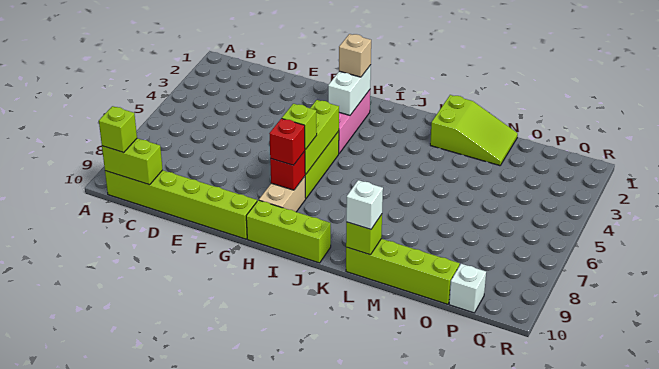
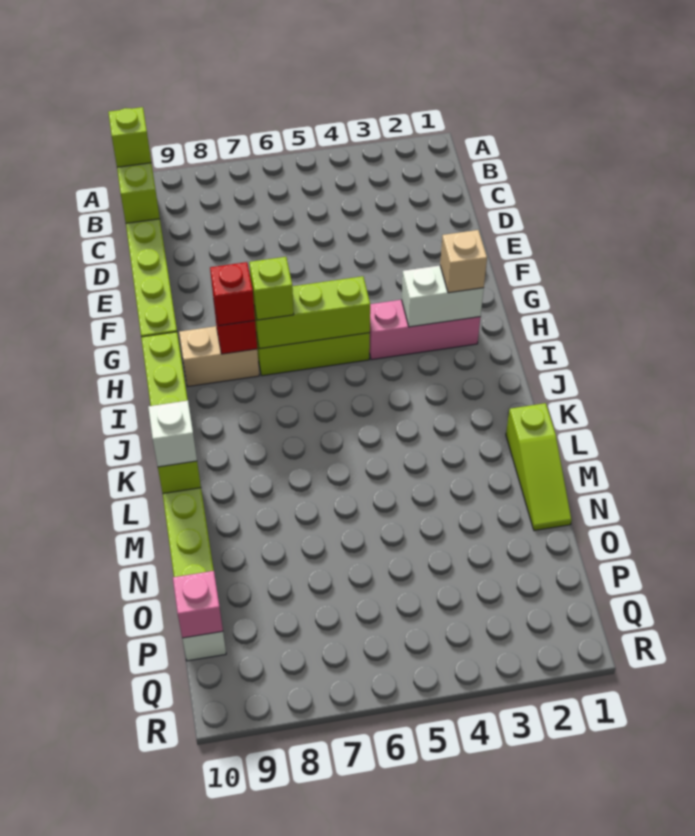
lime 2x3 slope [430,95,518,166] -> lime 1x3 slope [506,403,571,531]
none -> pink 1x1 brick [173,571,223,638]

